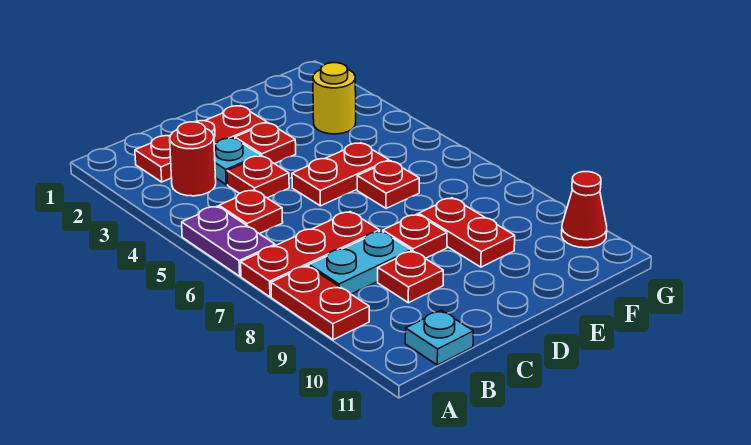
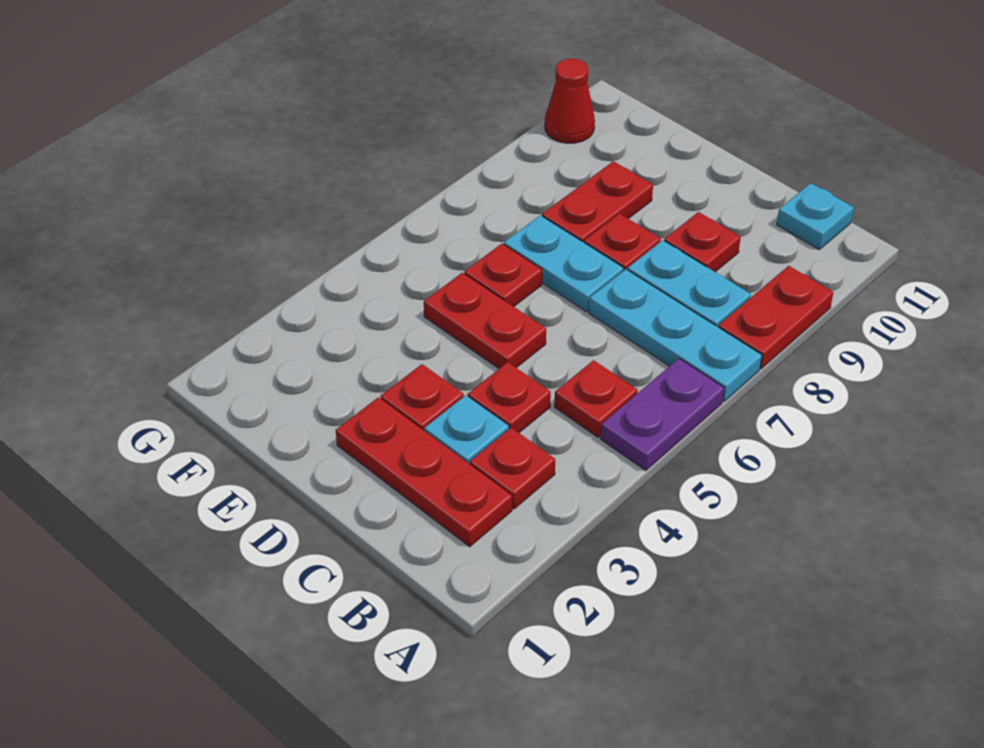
red 1x3 plate [241,212,380,297] -> cyan 1x3 plate [589,269,762,401]
red 1x1 round brick [170,122,216,196] -> red 1x1 plate [470,428,555,509]
none -> cyan 1x2 plate [504,215,624,312]
yellow 1x1 round brick [313,63,356,134] -> none

